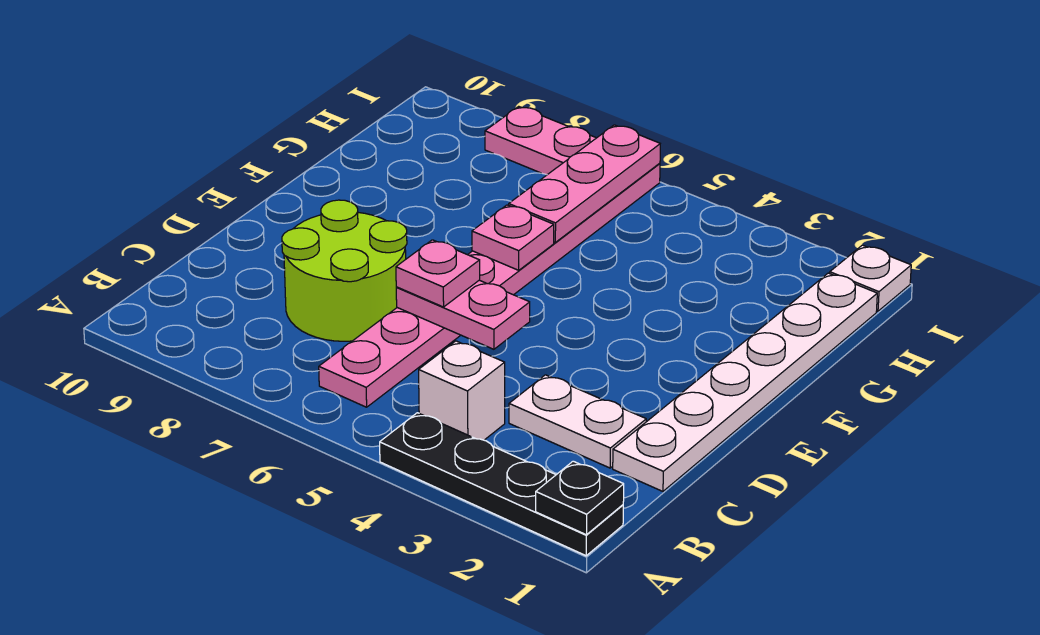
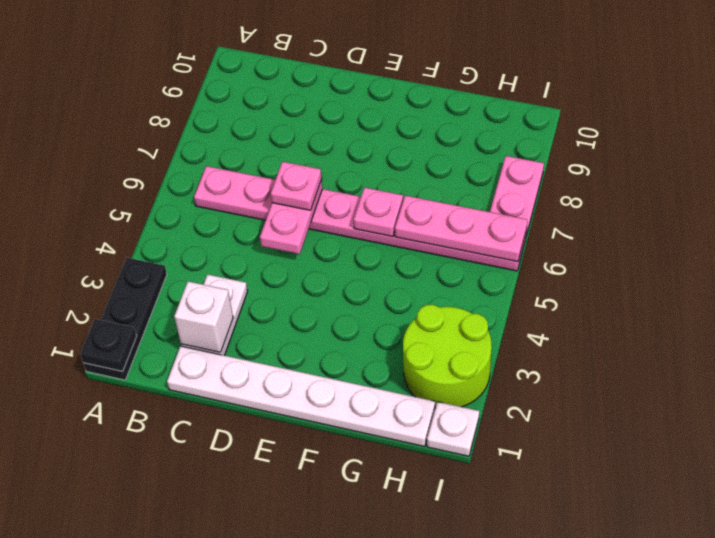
black 1x4 plate [380,413,623,556] -> black 1x3 plate [83,258,167,380]
white 1x1 brick [419,341,505,440] -> white 1x1 brick moved to [174,281,233,352]
lime 2x2 round brick [282,200,407,341] -> lime 2x2 round brick moved to [403,305,492,408]

